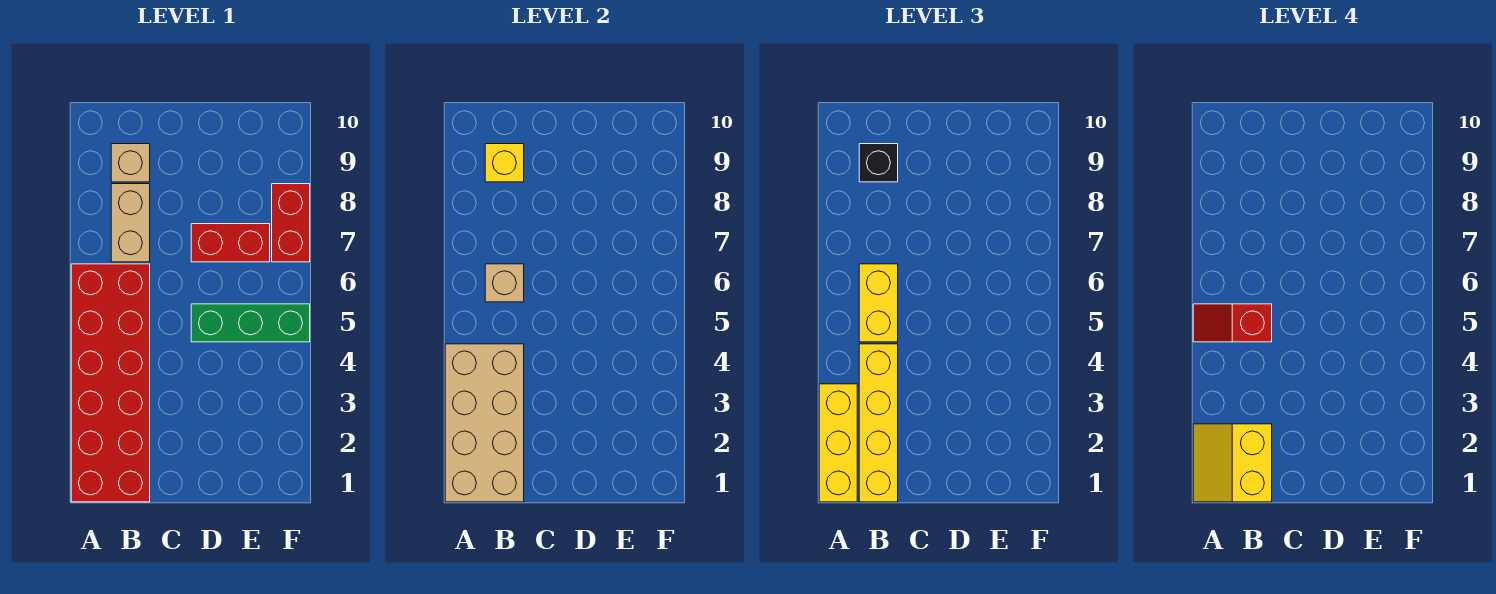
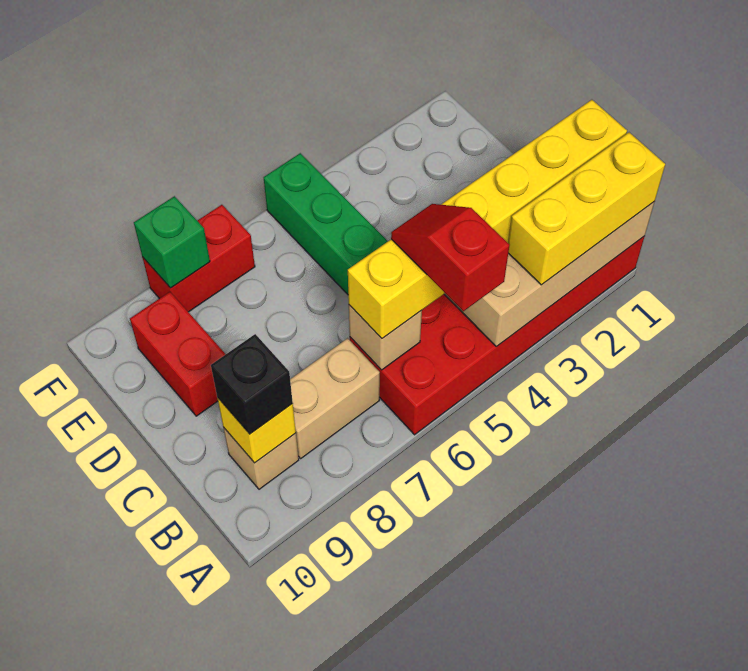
yellow 2x2 slope [1193,424,1272,502] -> none
red 1x2 slope [1193,304,1272,342] -> red 1x2 slope turned to [391,204,509,311]
red 1x2 brick [191,224,270,262] -> red 1x2 brick moved to [130,292,226,416]
none -> green 1x1 brick [134,196,210,288]

